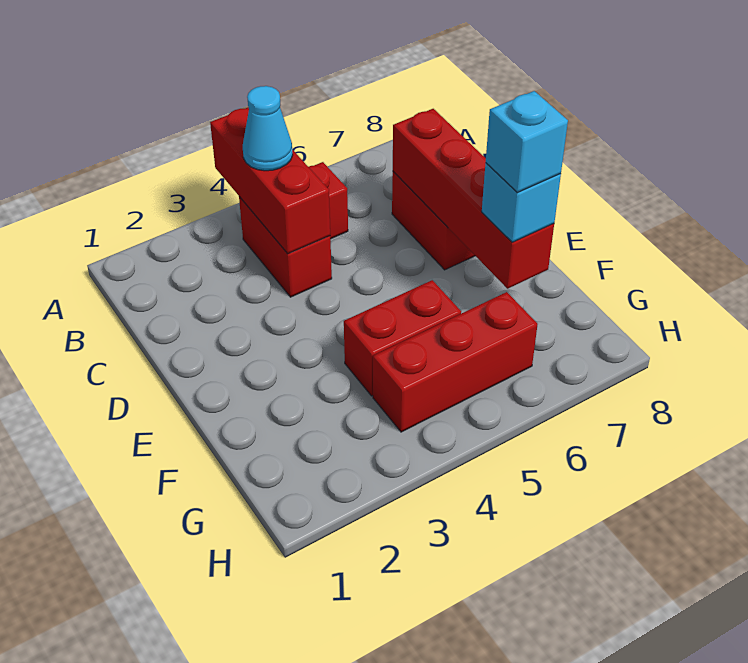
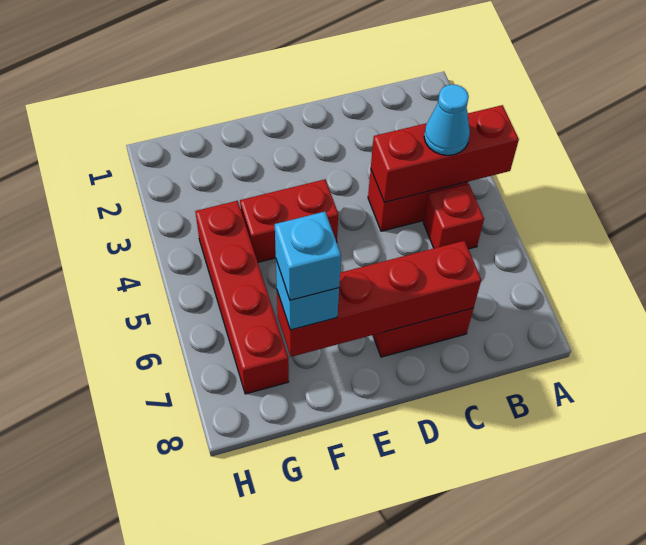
red 1x2 brick [344,280,461,396] -> red 1x2 brick turned to [240,179,338,262]
red 1x3 brick [373,292,538,432] -> red 1x4 brick [195,201,289,394]

